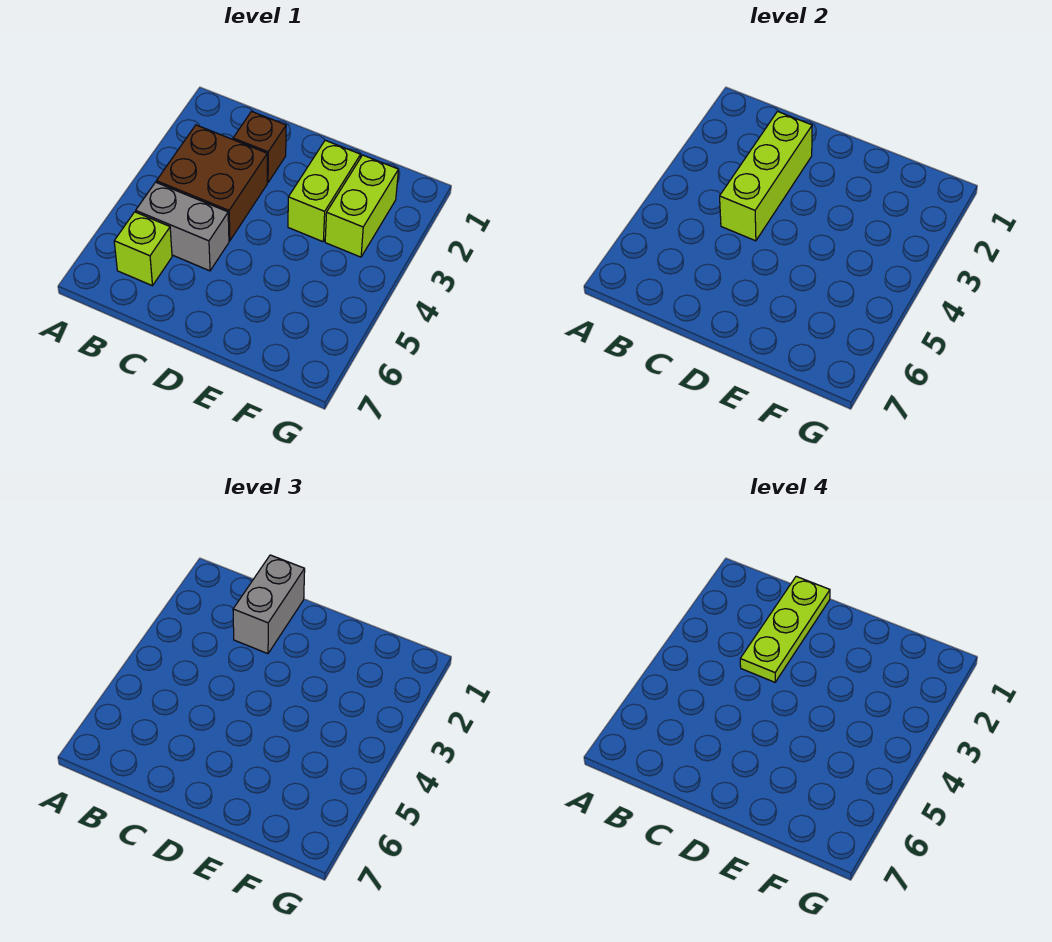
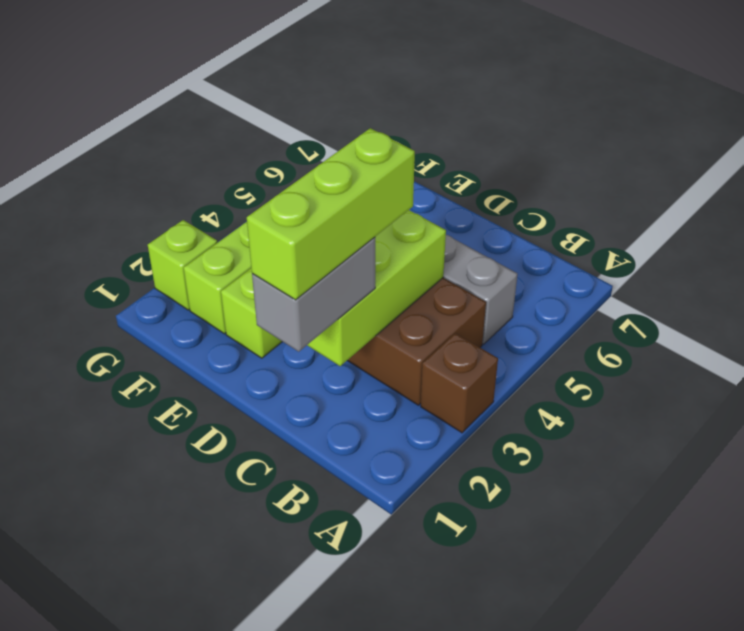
lime 1x1 brick [114,212,172,286] -> lime 1x1 brick moved to [148,220,218,310]
lime 1x3 plate [740,576,830,682] -> lime 1x3 brick [247,128,415,300]
brown 1x1 brick [233,112,286,183] -> brown 1x1 brick moved to [421,333,498,433]

